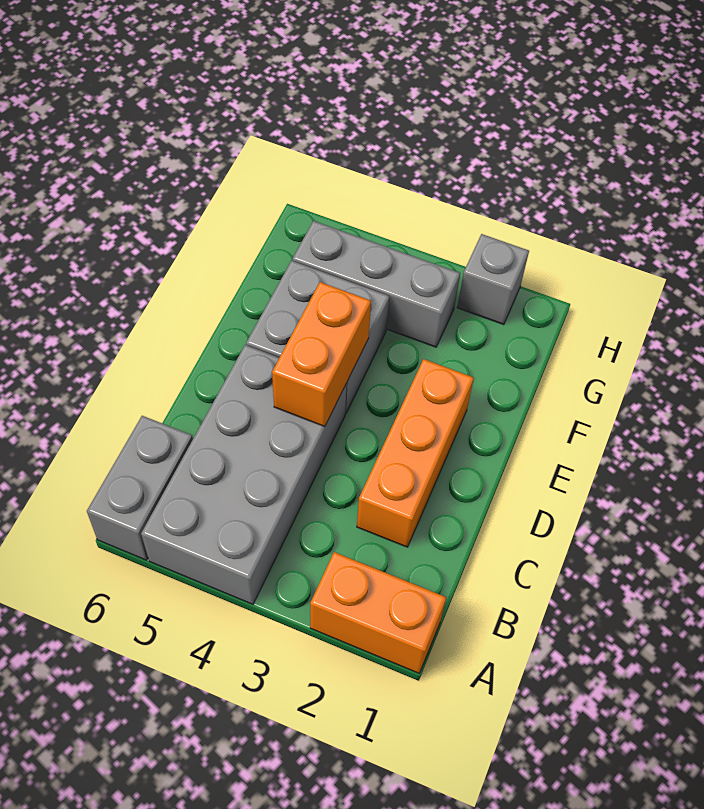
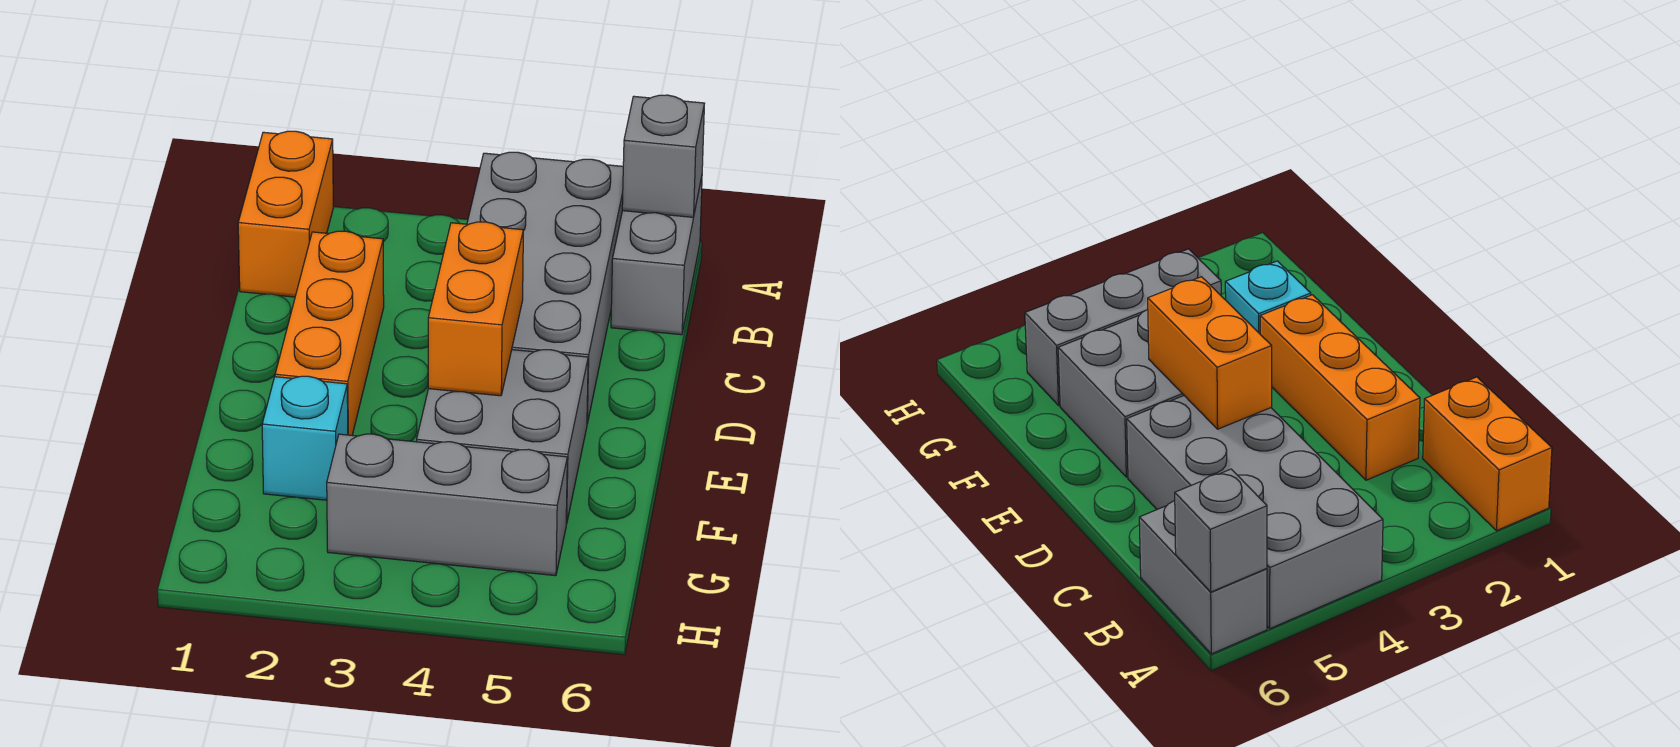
orange 1x2 brick [310,552,446,673] -> orange 1x2 brick turned to [238,131,333,297]
none -> cyan 1x1 brick [262,376,348,500]
grey 1x1 brick [457,234,529,325] -> grey 1x1 brick moved to [622,95,705,217]

